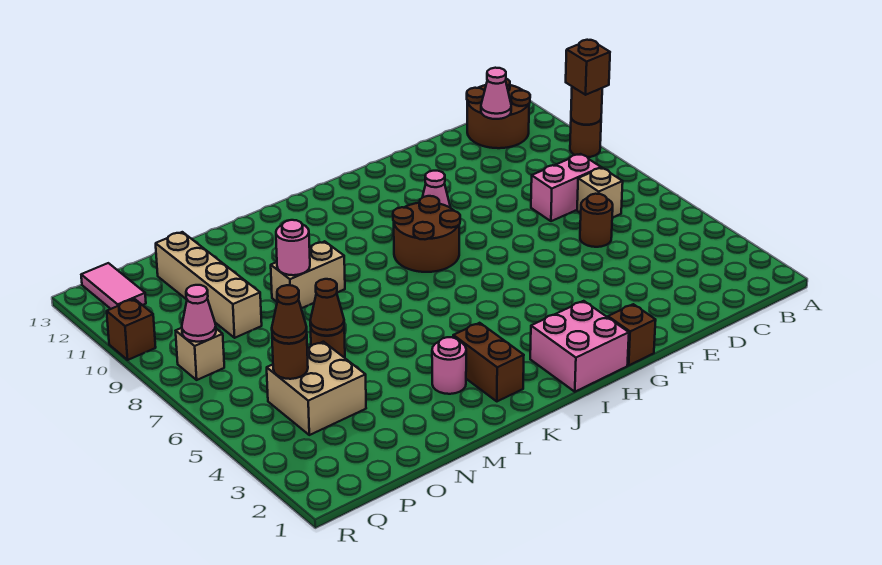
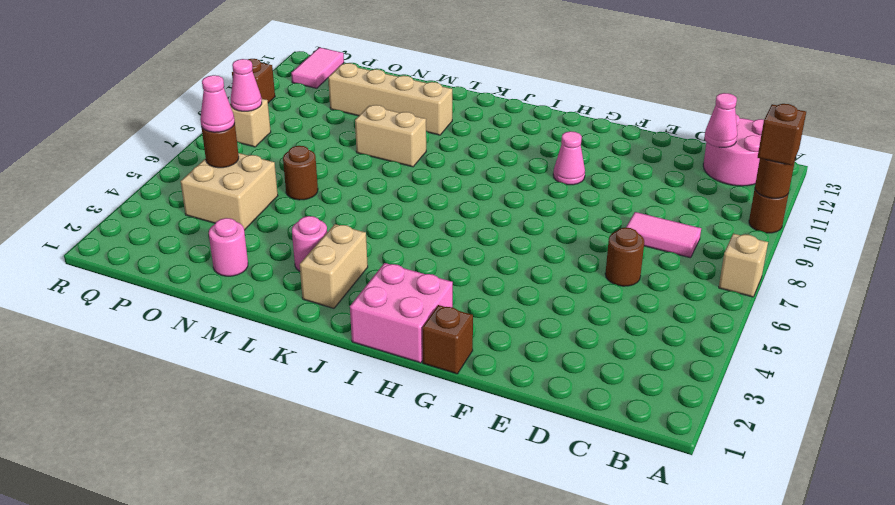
brown 2x2 round brick [467,79,530,148] -> pink 2x2 round brick [703,114,764,186]
tan 1x1 brick [577,168,623,218] -> tan 1x1 brick moved to [719,233,768,297]
pink 1x2 brick [531,154,601,221] -> pink 1x2 tile [626,212,701,258]
brown 2x2 round brick [393,196,460,272] -> none
brown 1x2 brick [453,323,524,401] -> tan 1x2 brick [300,224,368,308]
pink 1x1 round brick [276,220,310,275] -> pink 1x1 round brick moved to [209,218,248,276]
brown 1x1 cone [310,279,344,336] -> none
tan 1x4 brick [156,232,262,338] -> tan 1x4 brick turned to [328,63,452,135]
brown 1x1 cone [272,285,307,344] -> pink 1x1 cone [200,75,235,132]

